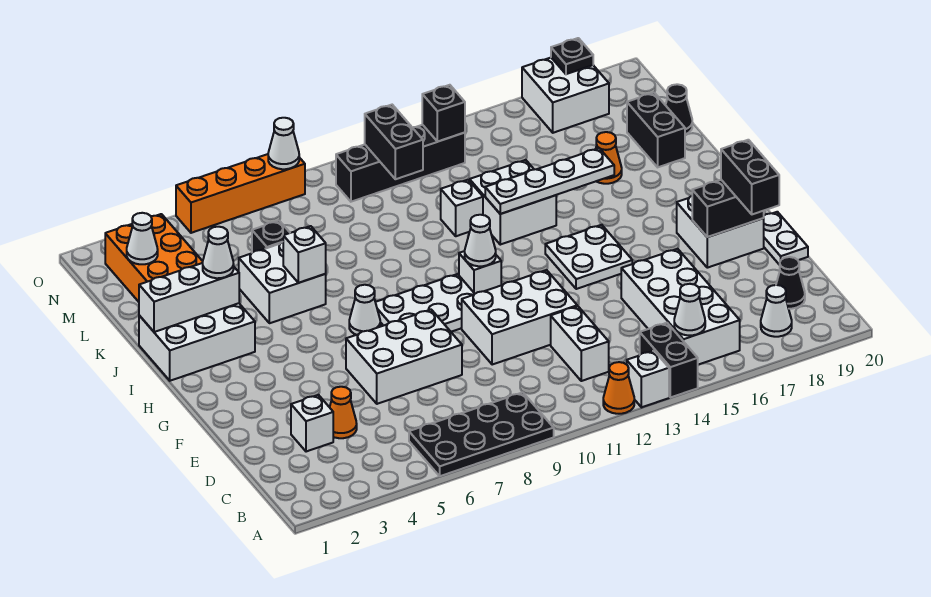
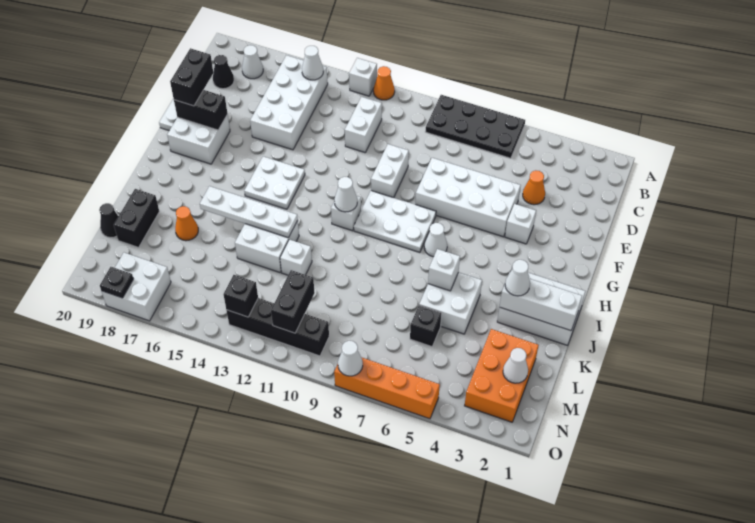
black 1x2 brick [640,323,698,397] -> none
white 1x1 brick [291,395,333,452] -> white 1x1 brick moved to [505,204,536,244]
white 2x3 brick [346,310,462,404] -> white 2x4 brick [415,158,521,237]
white 2x3 brick [462,270,577,365] -> white 1x2 brick [371,144,409,198]

